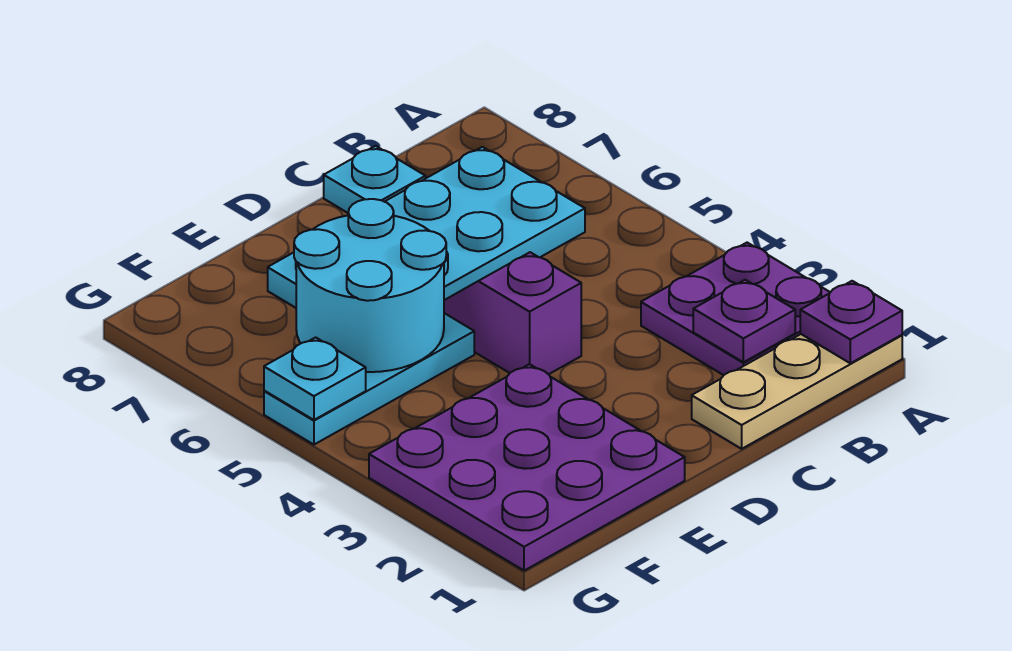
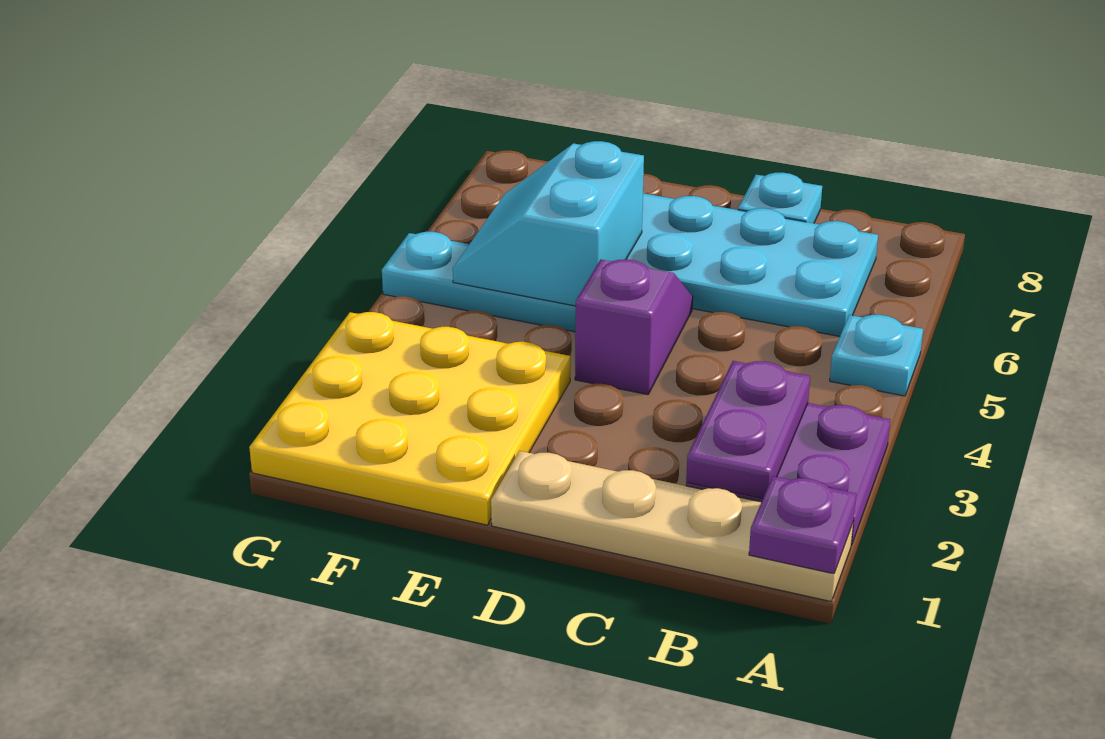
tan 1x3 plate [692,334,902,449] -> tan 1x4 plate [491,451,853,601]
purple 1x1 plate [693,280,795,362] -> purple 1x2 plate [686,361,810,499]
purple 3x3 plate [369,364,685,571] -> yellow 3x3 plate [249,312,570,525]
cyan 2x2 round brick [294,199,446,372] -> cyan 2x2 slope [453,141,644,306]
cyan 1x1 plate [264,337,366,420] -> cyan 1x1 plate moved to [830,315,923,396]

